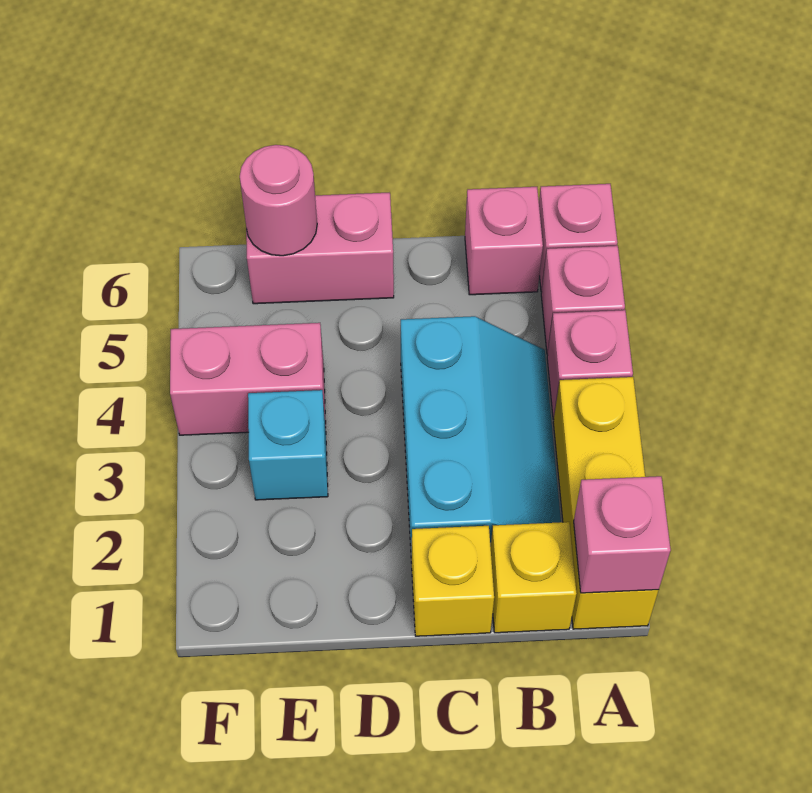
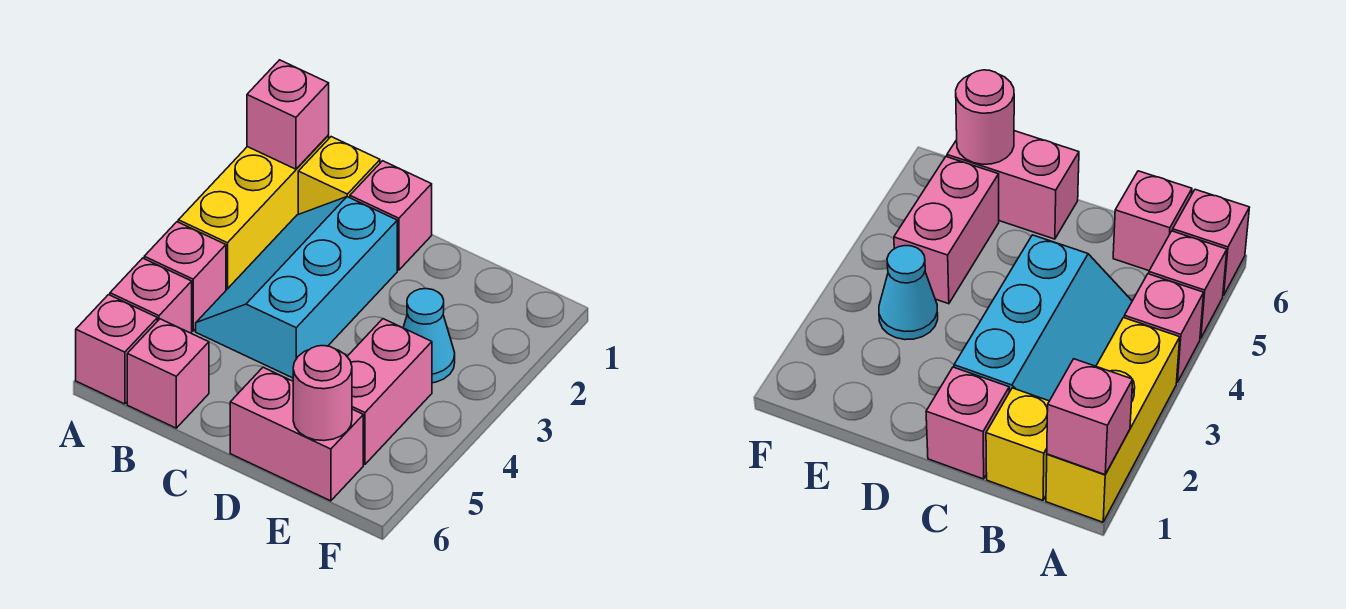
yellow 1x1 brick [412,526,494,636] -> pink 1x1 brick [350,161,432,270]
cyan 1x1 brick [248,390,328,500] -> cyan 1x1 cone [403,289,455,383]
pink 1x2 brick [170,323,326,435] -> pink 1x2 brick turned to [347,319,432,464]

